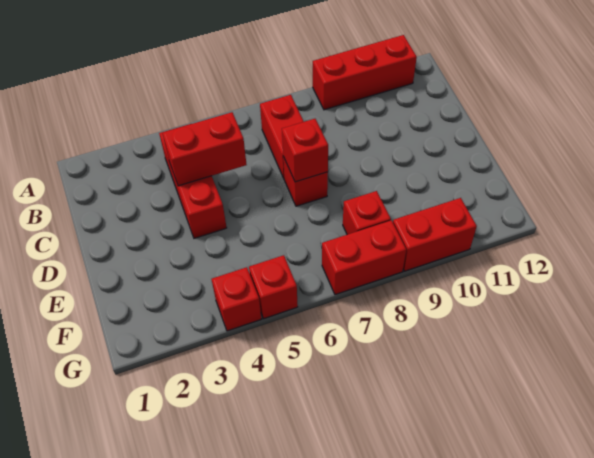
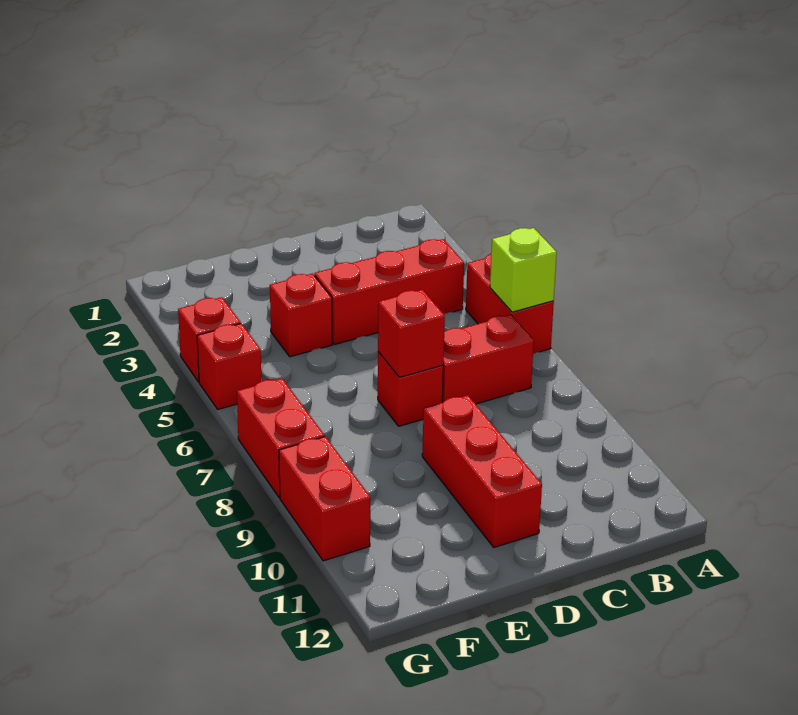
none -> lime 1x1 brick [490,228,557,312]
red 1x3 brick [313,35,417,110] -> red 1x3 brick moved to [422,395,542,547]
red 1x2 brick [162,112,247,186] -> red 1x2 brick moved to [466,254,554,354]
red 1x1 brick [343,191,391,235] -> red 1x1 brick moved to [270,273,332,357]

